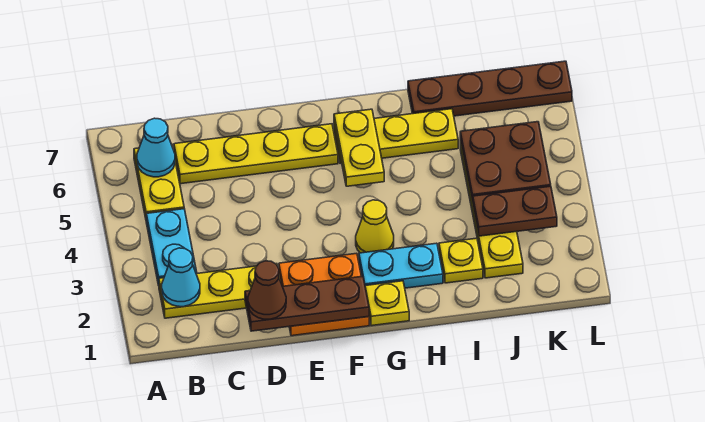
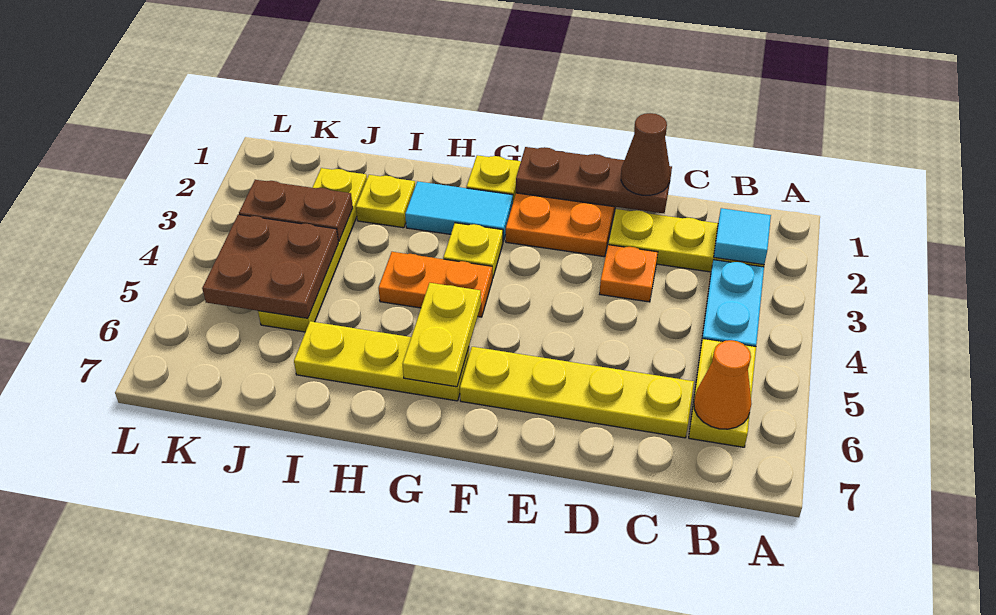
cyan 1x1 cone [162,248,200,307] -> cyan 1x1 tile [714,208,771,265]
cyan 1x1 cone [137,118,175,177] -> orange 1x1 cone [694,340,751,429]
none -> orange 1x1 plate [600,245,658,302]
cyan 1x2 plate [359,243,443,288] -> cyan 1x2 tile [405,181,513,241]
yellow 1x1 cone [356,200,394,253] -> yellow 1x1 plate [443,223,503,279]
none -> orange 1x2 plate [379,252,492,317]
brown 1x4 plate [408,61,572,116] -> none

